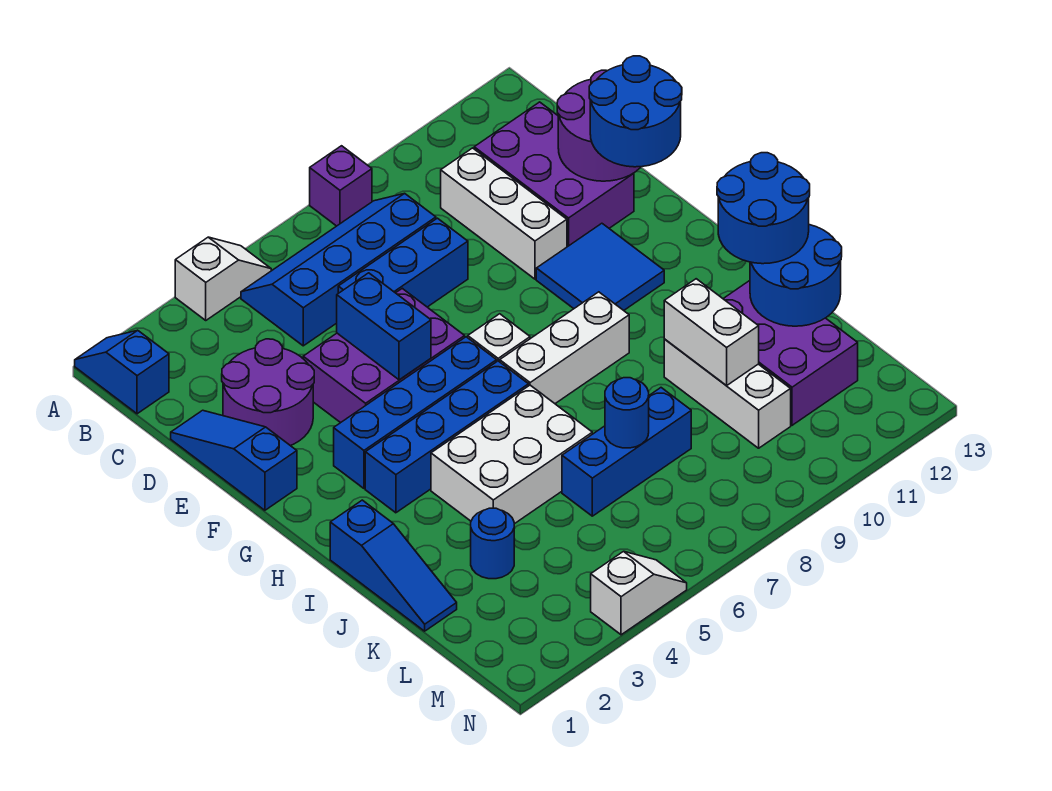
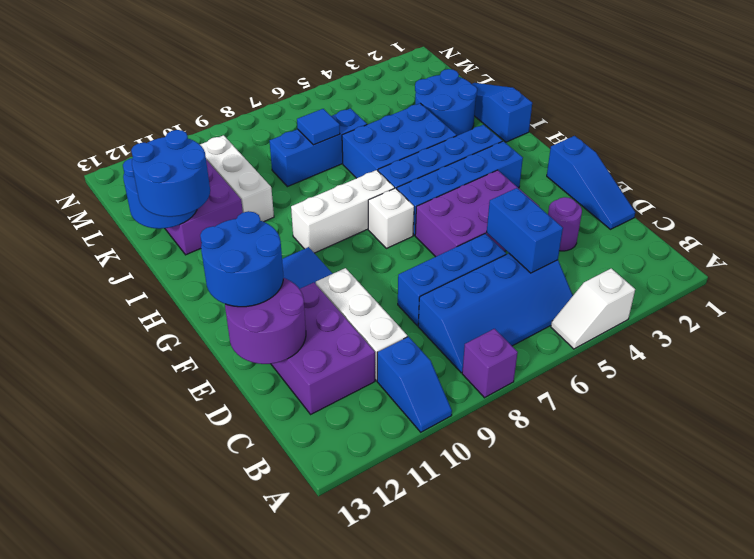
blue 1x2 slope [75,330,169,414] -> blue 1x2 slope moved to [377,337,452,432]
purple 2x2 round brick [222,339,314,446] -> purple 1x1 round brick [548,197,582,251]
blue 1x2 brick [337,273,431,380] -> blue 1x2 brick moved to [487,188,563,273]
white 2x3 brick [431,385,592,524] -> blue 2x3 brick [342,103,457,178]
white 1x2 brick [664,279,759,385] -> none
blue 1x1 round brick [471,508,514,579] -> blue 2x2 round brick [415,69,477,136]
blue 1x1 round brick [605,378,649,448] -> blue 1x1 tile [297,109,340,145]
white 1x2 slope [591,551,687,635] -> none

